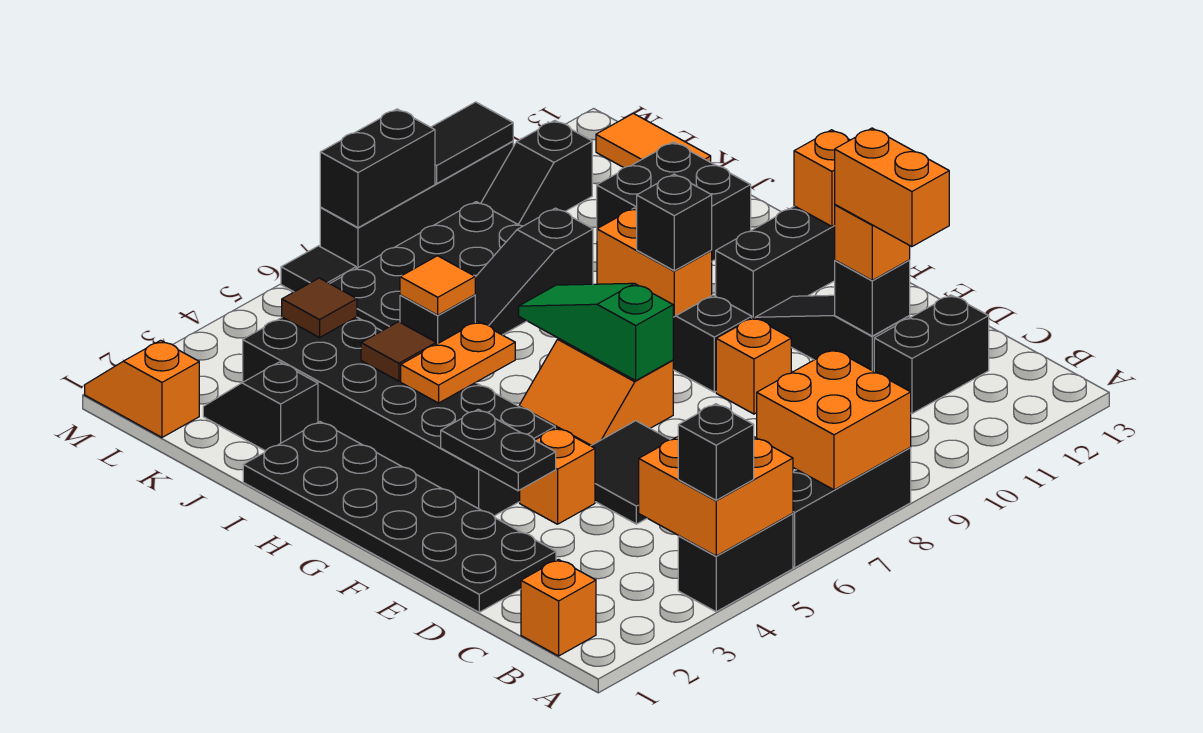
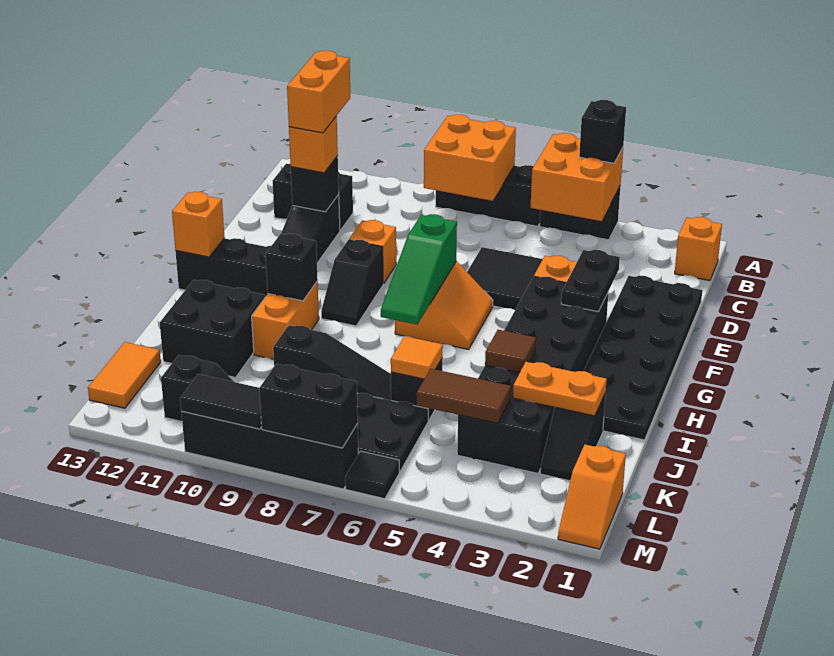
orange 1x2 plate [401,322,515,403] -> orange 1x2 plate moved to [513,362,607,416]
brown 1x1 tile [282,278,357,337] -> brown 1x2 tile [417,369,511,423]

